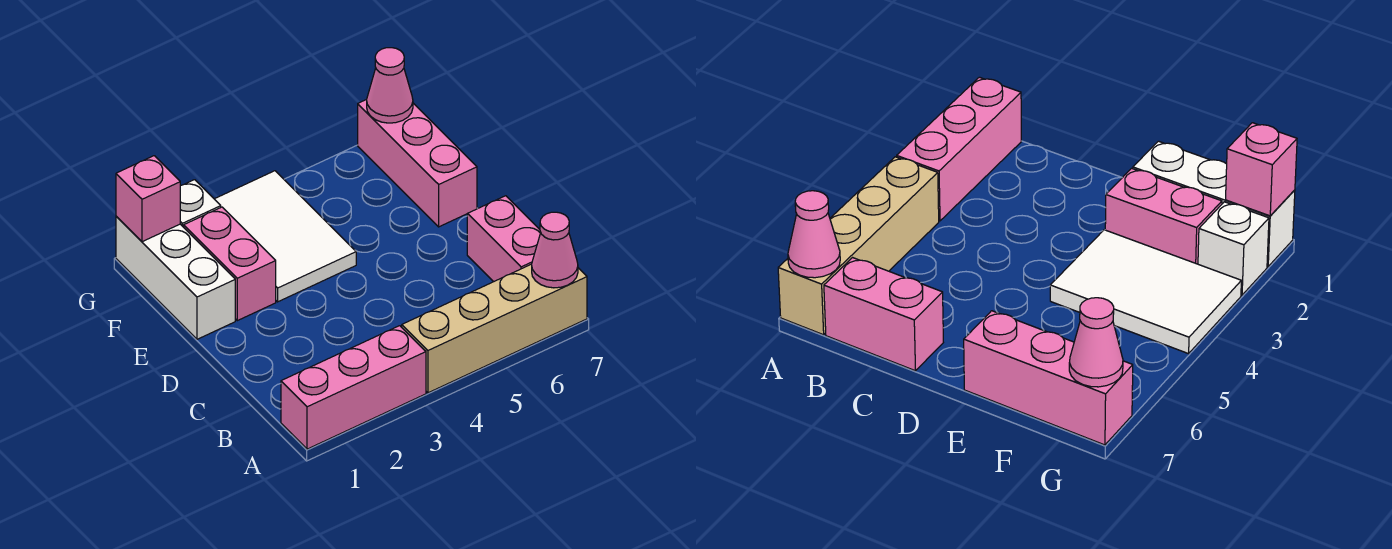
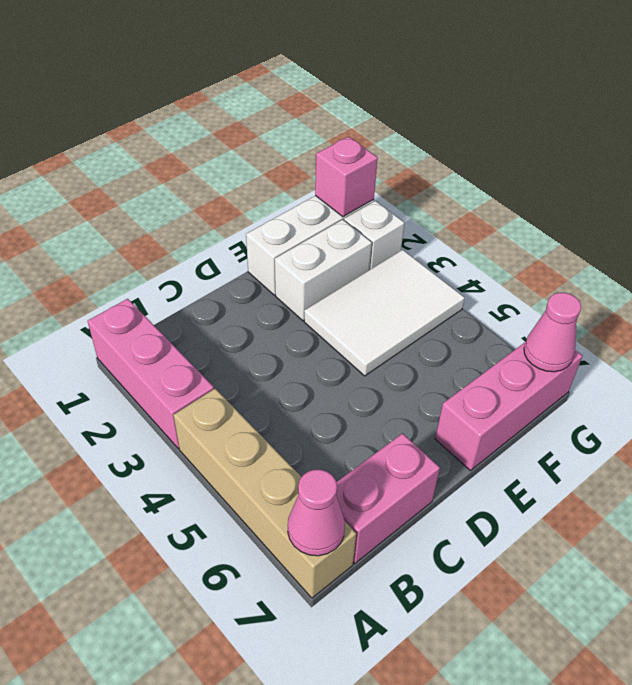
pink 1x2 brick [184,207,276,321] -> white 1x2 brick [275,219,372,321]

